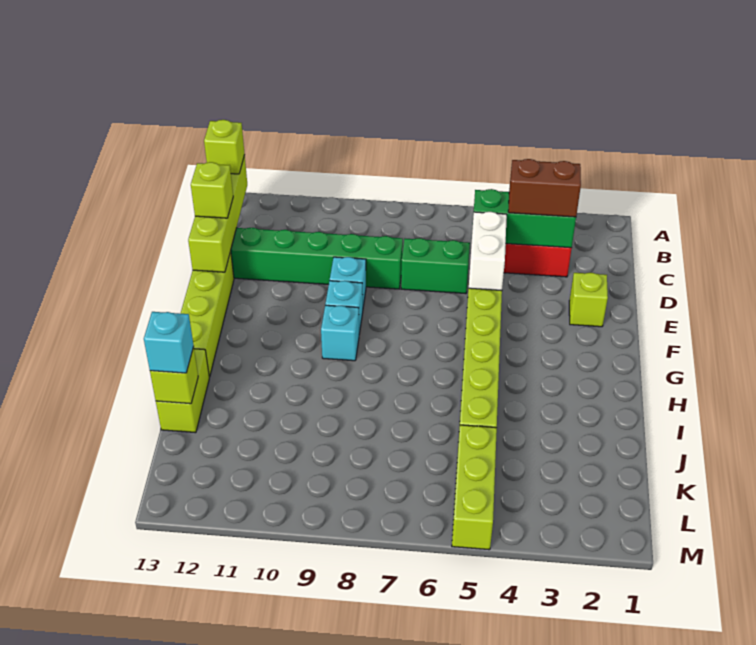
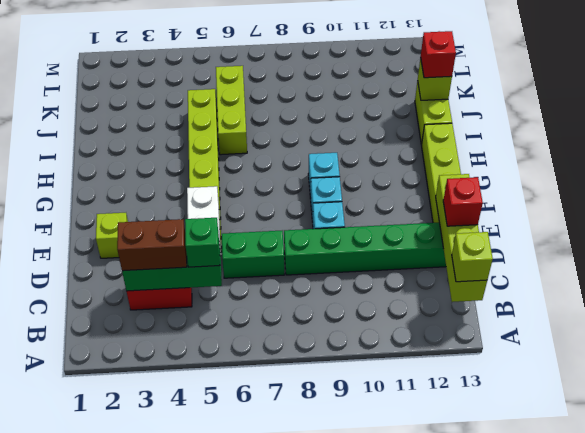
none -> green 1x1 brick [185,218,220,267]
lime 1x1 brick [191,162,233,218] -> red 1x1 brick [443,177,483,226]
cyan 1x1 brick [144,312,194,373] -> red 1x1 brick [421,31,456,78]
lime 1x3 brick [452,425,497,550] -> lime 1x3 brick moved to [216,66,247,155]

